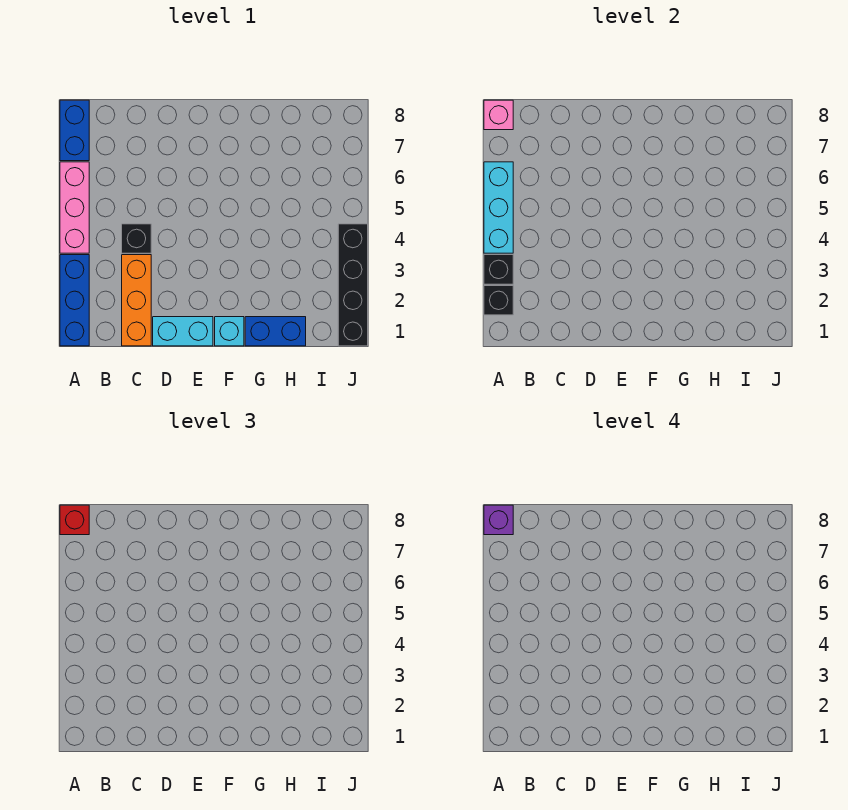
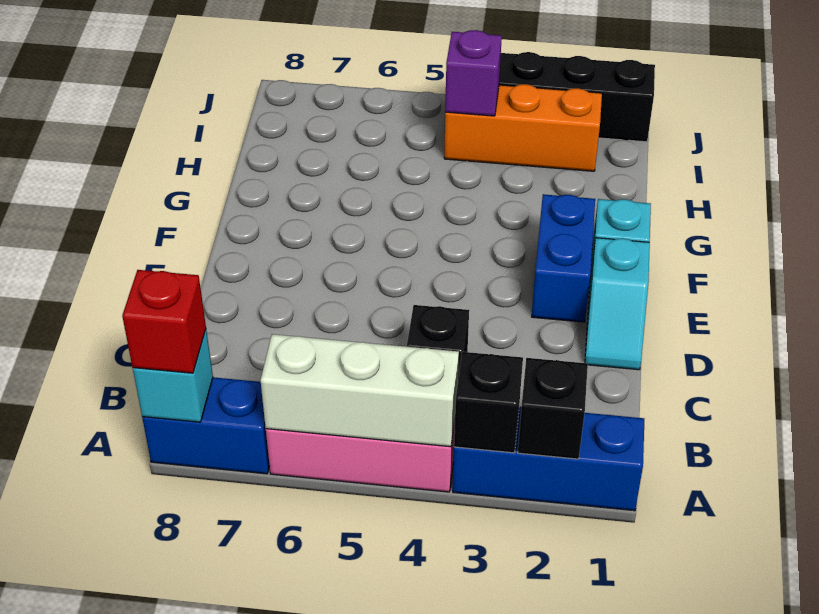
cyan 1x3 brick [484,162,513,253] -> white 1x3 brick [261,334,459,447]
pink 1x1 brick [484,100,513,130] -> cyan 1x1 brick [133,330,213,422]
purple 1x1 brick [484,505,513,535] -> purple 1x1 brick moved to [445,30,502,116]
orange 1x3 brick [122,255,151,346] -> orange 1x3 brick moved to [444,84,602,171]
cyan 1x2 brick [153,317,213,346] -> cyan 1x2 slope [585,238,650,370]
blue 1x2 brick [245,317,306,346] -> blue 1x2 brick moved to [532,194,595,322]

